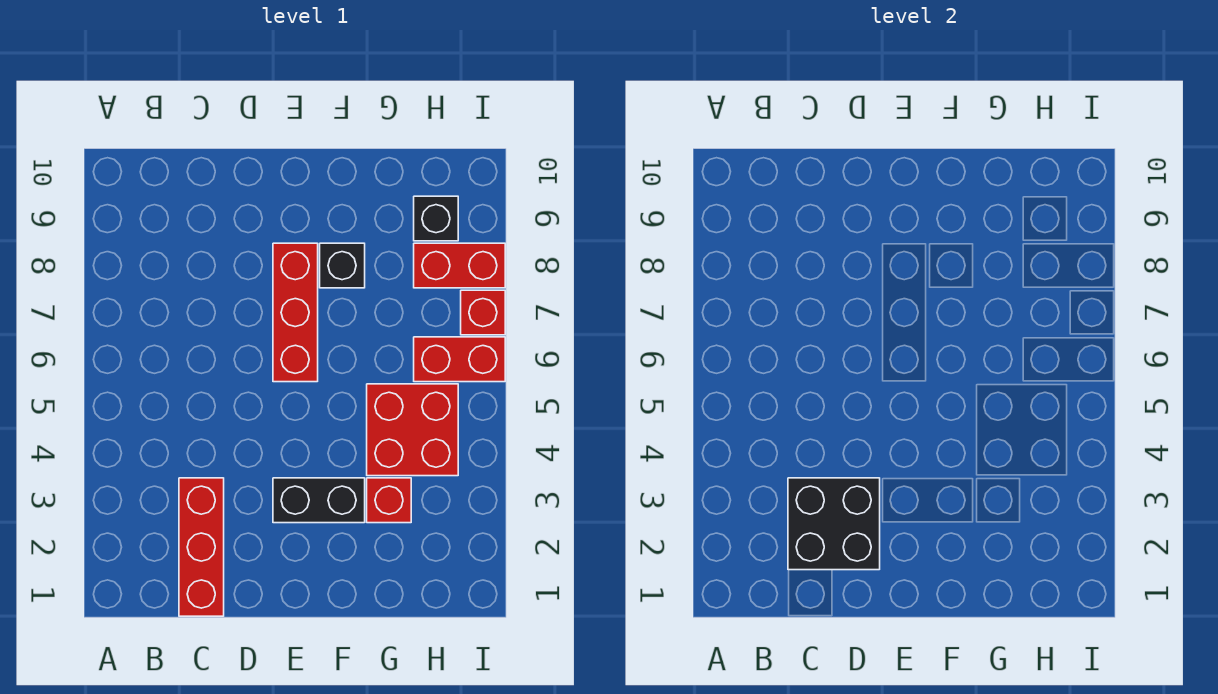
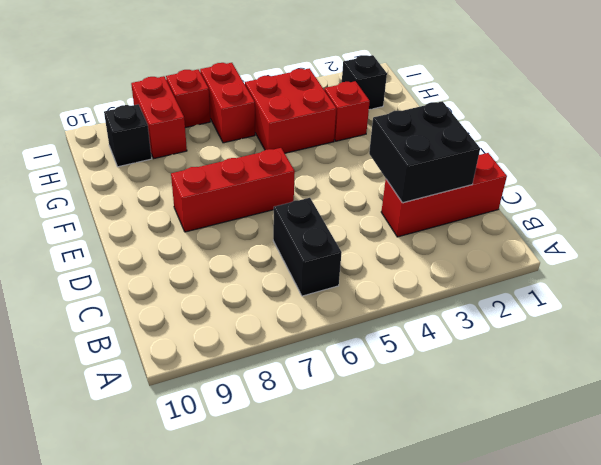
black 1x2 brick [273,478,365,523] -> black 1x2 brick moved to [273,198,342,296]
black 1x1 brick [320,243,365,288] -> black 1x1 brick moved to [342,55,387,110]

